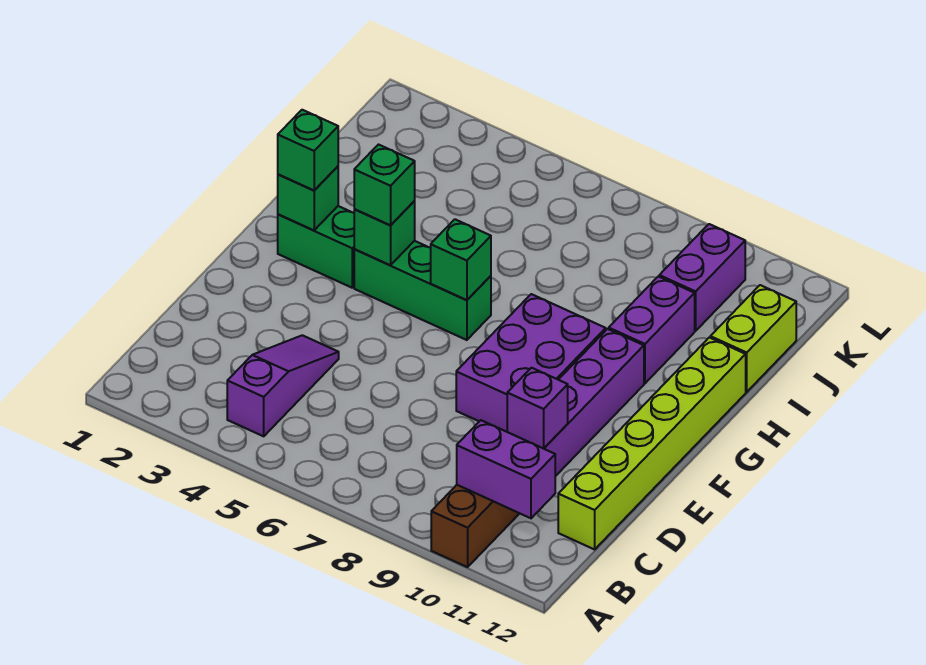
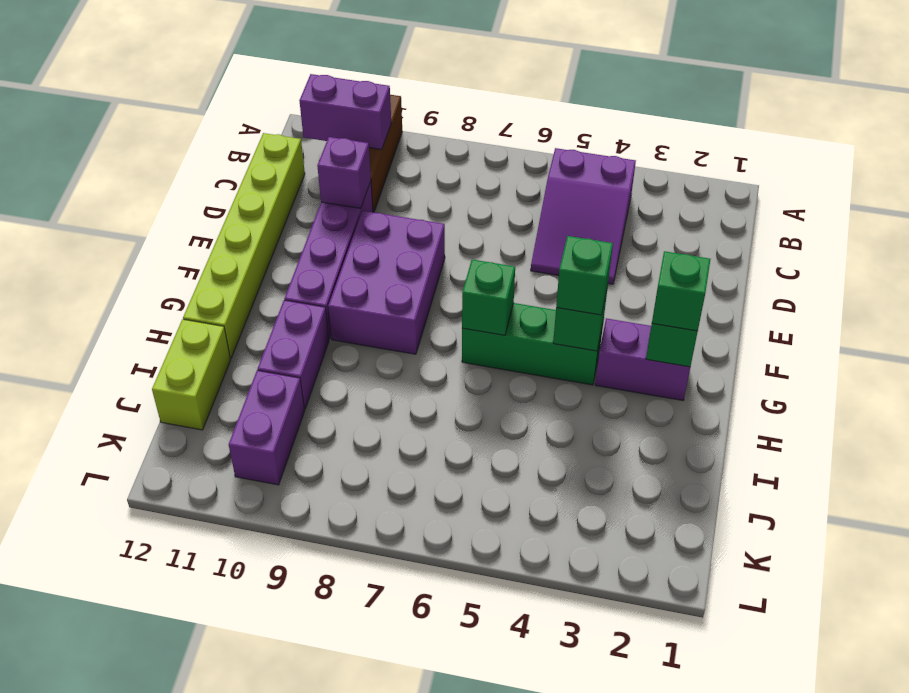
purple 1x3 slope [227,335,339,436] -> purple 2x3 slope [531,148,636,284]
green 1x2 brick [278,206,354,288] -> purple 1x2 brick [595,318,690,400]

